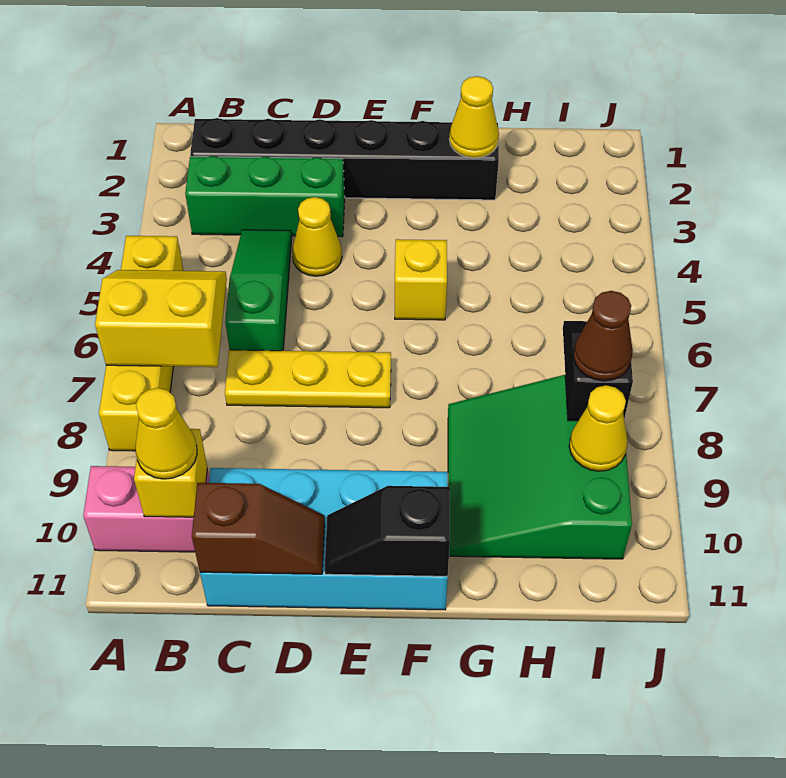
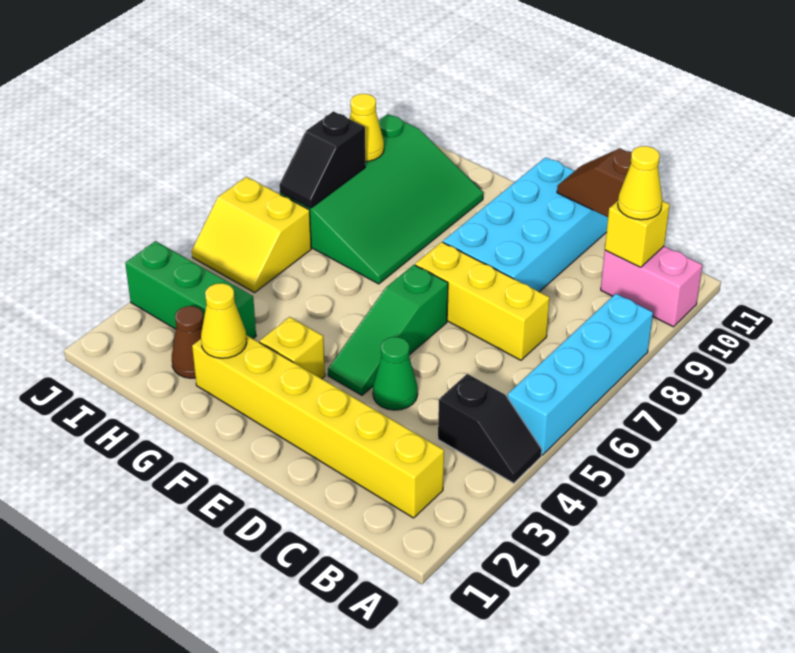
yellow 1x4 brick [99,236,183,451] -> cyan 1x4 brick [507,294,653,455]
yellow 2x2 slope [95,270,227,367] -> yellow 2x2 slope moved to [192,177,311,293]
black 1x6 brick [190,118,499,200] -> yellow 1x6 brick [192,335,444,518]
green 1x3 brick [185,156,345,237] -> green 1x3 brick moved to [125,241,256,339]
green 1x3 slope [225,230,292,351] -> green 1x3 slope moved to [328,265,448,395]
yellow 1x3 plate [225,350,391,408] -> yellow 1x3 brick [415,242,550,360]
cyan 2x4 brick [200,468,448,610] -> cyan 2x4 brick turned to [443,157,608,292]
yellow 1x1 cone [292,197,342,276] -> green 1x1 cone [373,337,418,410]
black 1x2 slope [325,486,450,576] -> black 1x2 slope moved to [438,374,542,483]
yellow 1x1 brick [395,239,447,320] -> yellow 1x1 brick moved to [260,317,325,379]
green 3x3 slope [448,375,632,559] -> green 3x4 slope [280,114,483,284]
brown 1x1 cone [573,291,633,381] -> brown 1x1 cone moved to [172,306,203,378]

